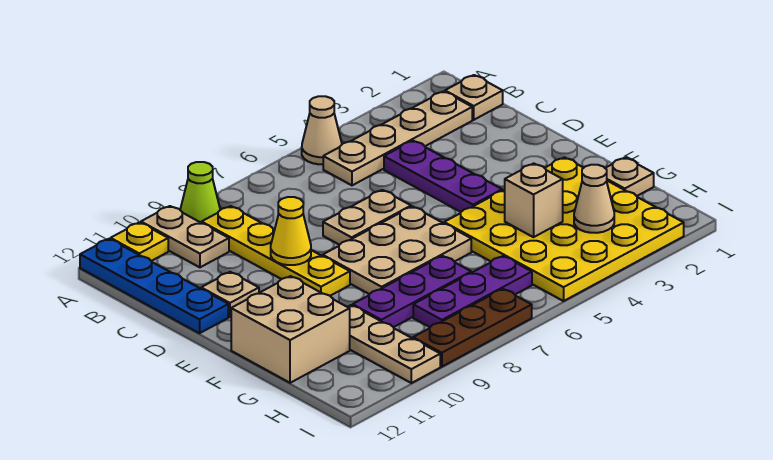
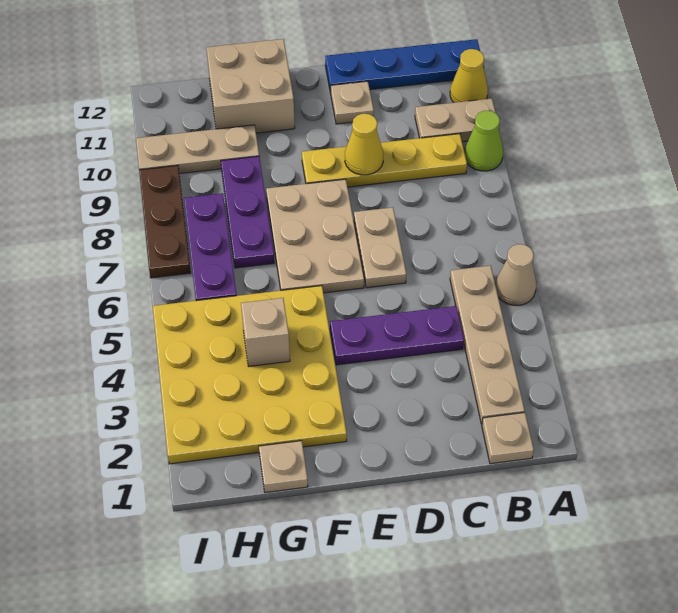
yellow 1x1 plate [111,222,168,261] -> yellow 1x1 cone [450,49,488,103]
tan 1x1 cone [574,165,614,233] -> none

